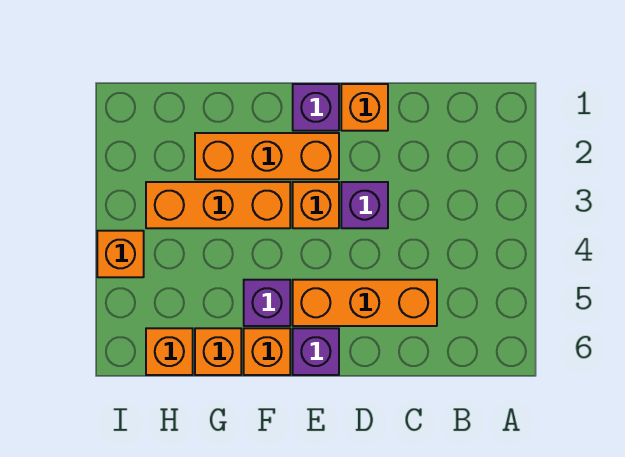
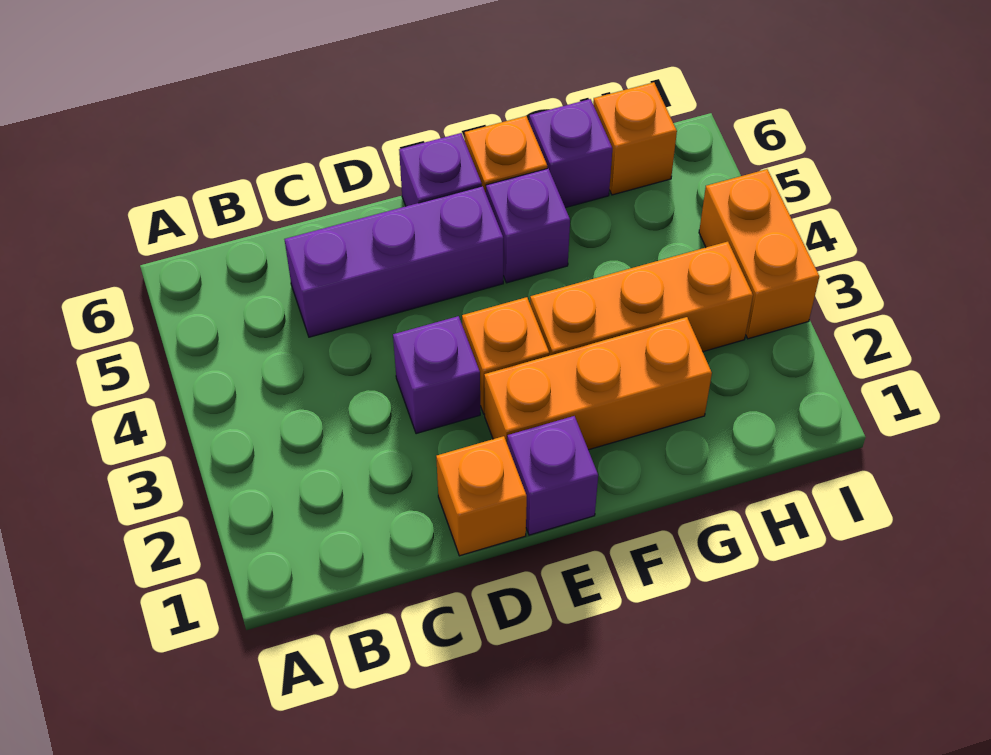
orange 1x3 brick [293,280,437,326] -> purple 1x3 brick [284,186,503,337]
orange 1x1 brick [195,328,241,375] -> purple 1x1 brick [529,99,612,208]
orange 1x1 brick [97,231,144,277] -> orange 1x2 brick [699,169,819,339]

